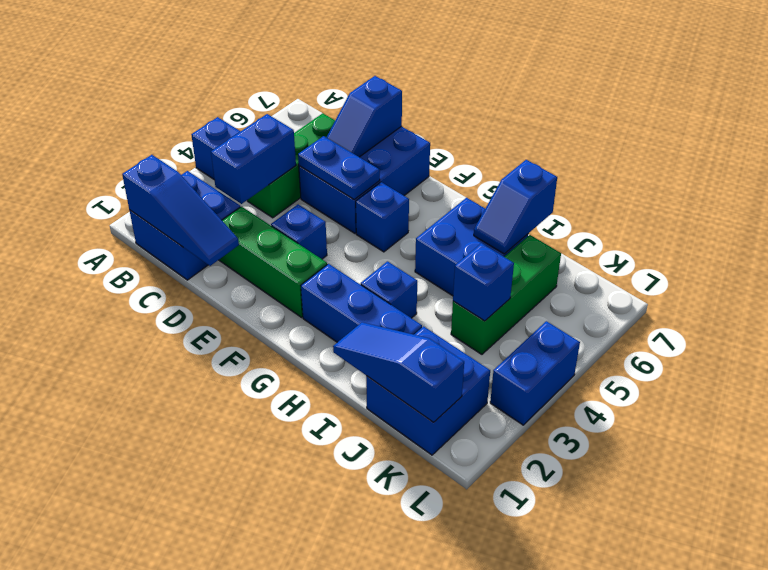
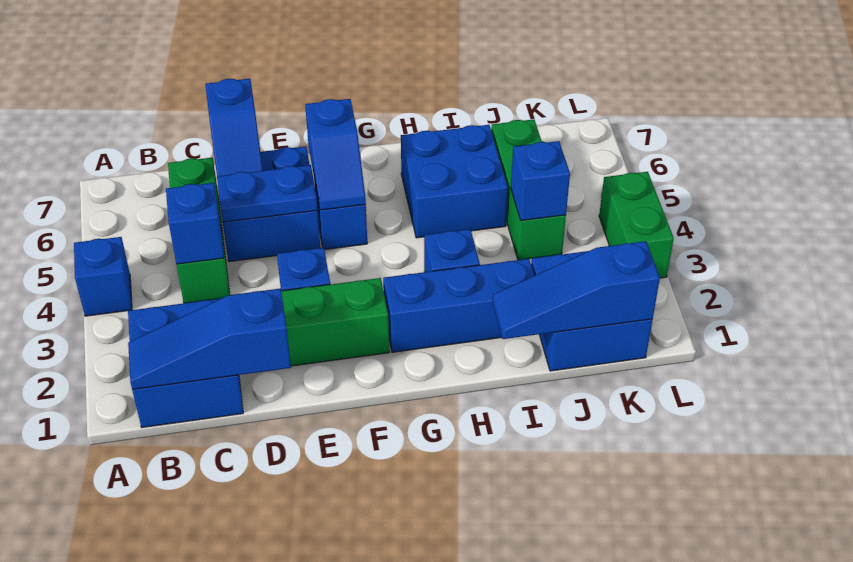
blue 1x3 slope [122,155,239,266] -> blue 1x3 slope turned to [128,288,291,390]
blue 1x2 brick [211,114,296,204] -> blue 1x1 brick [166,183,224,264]
blue 2x3 brick [299,126,430,233] -> blue 2x2 brick [223,146,320,262]
blue 1x2 slope [474,160,557,254] -> blue 1x2 slope moved to [305,99,366,210]
blue 1x2 brick [490,321,580,425] -> green 1x2 brick [599,172,674,278]

